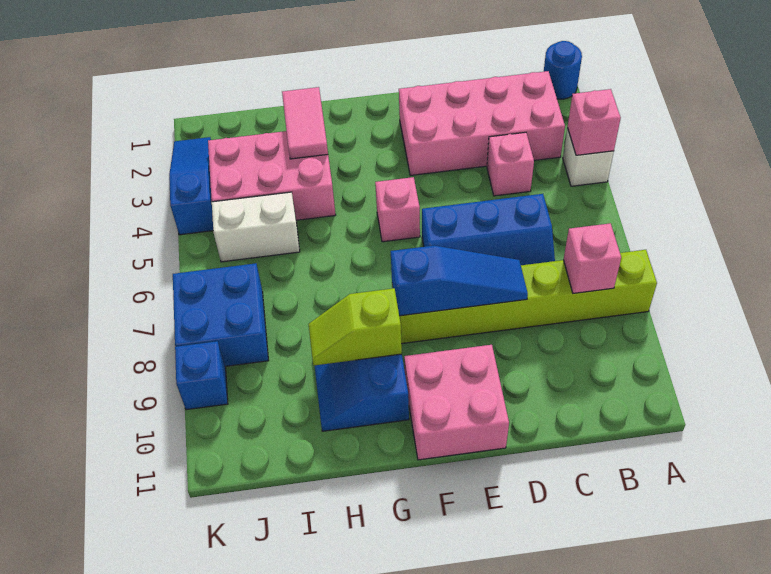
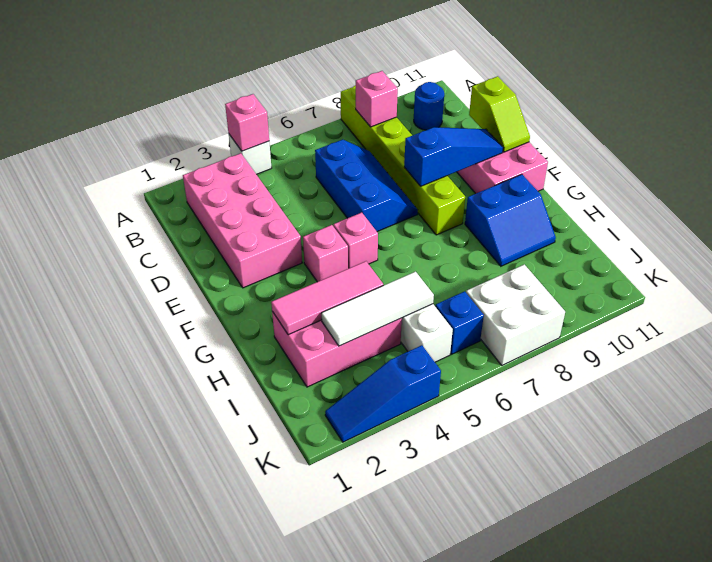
blue 1x1 round brick [544,41,582,99] -> blue 1x1 round brick moved to [414,82,444,130]
pink 1x1 brick [487,132,534,196] -> pink 1x1 brick moved to [303,225,348,282]
blue 1x3 slope [391,246,528,316] -> blue 1x3 slope turned to [404,127,503,186]
lime 1x2 slope [309,288,402,366] -> lime 1x2 slope moved to [469,76,530,152]
pink 1x2 tile [282,87,328,159] -> pink 1x3 tile [271,261,383,335]
pink 2x3 brick [208,131,336,220] -> pink 2x3 brick turned to [272,311,402,387]
none -> white 1x3 tile [322,272,434,346]
blue 2x2 brick [173,263,268,366] -> white 2x2 brick [466,264,565,365]
blue 1x1 brick [175,341,228,410] -> blue 1x1 brick moved to [435,291,484,354]

